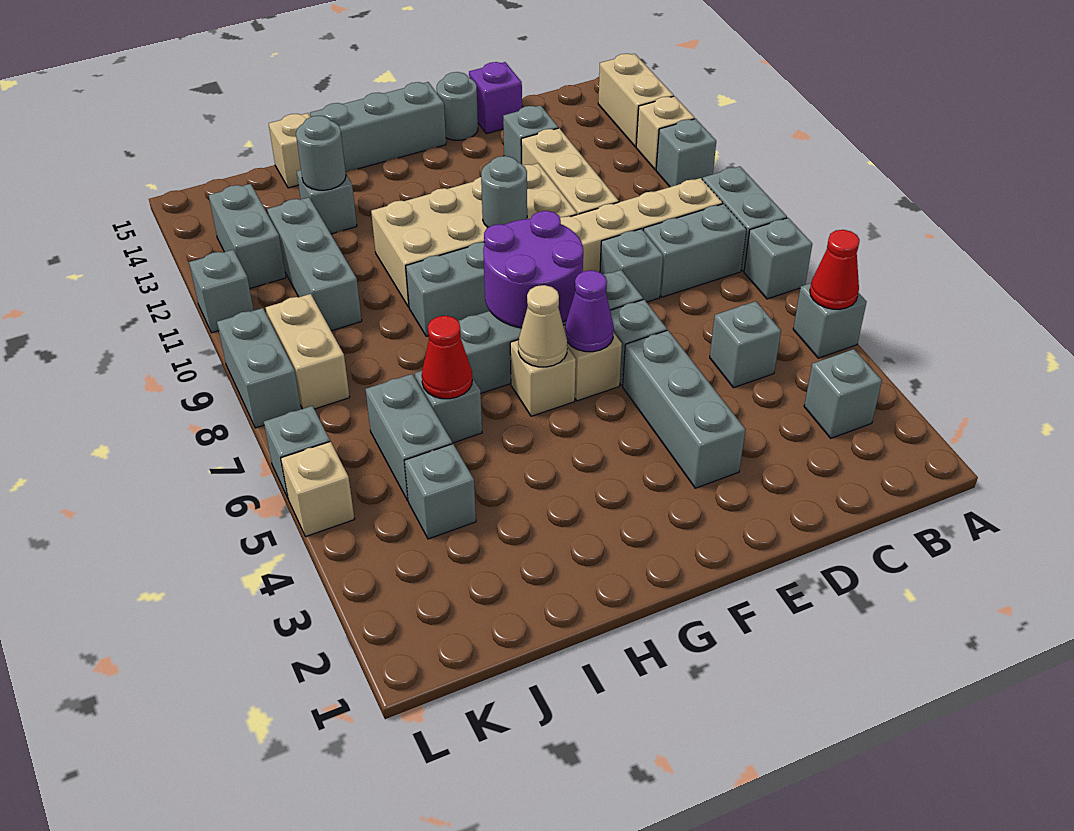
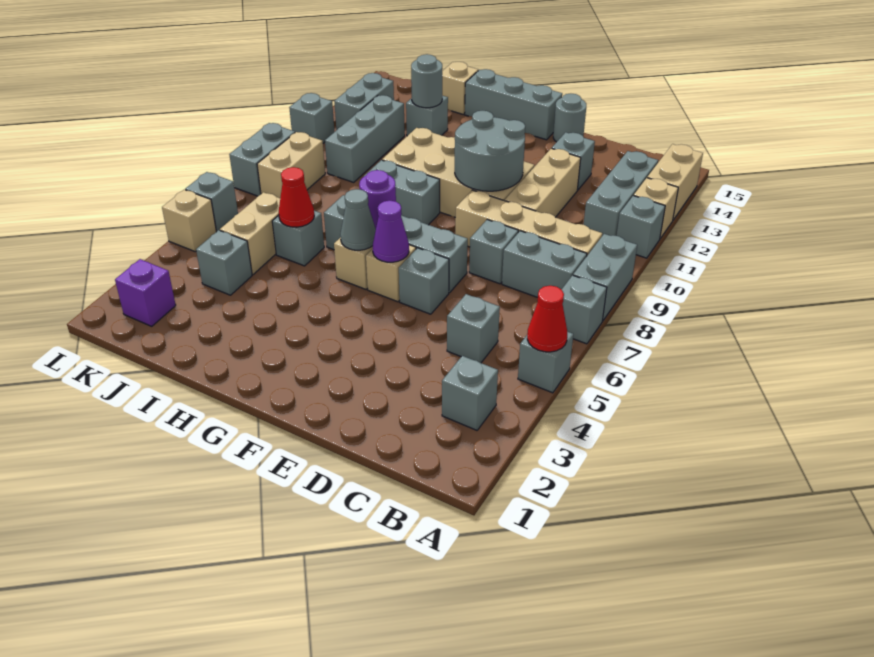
purple 1x1 brick [469,62,522,134] -> purple 1x1 brick moved to [115,259,176,326]
grey 1x3 brick [623,330,745,488] -> grey 1x3 brick moved to [584,151,658,236]
purple 2x2 round brick [483,211,583,328] -> purple 1x1 round brick [359,170,396,229]
grey 1x1 round brick [481,156,527,227] -> grey 2x2 round brick [455,111,525,191]
tan 1x1 cone [518,285,567,367] -> grey 1x1 cone [340,189,376,250]
grey 1x2 brick [366,374,452,501] -> tan 1x2 brick [220,192,280,274]

